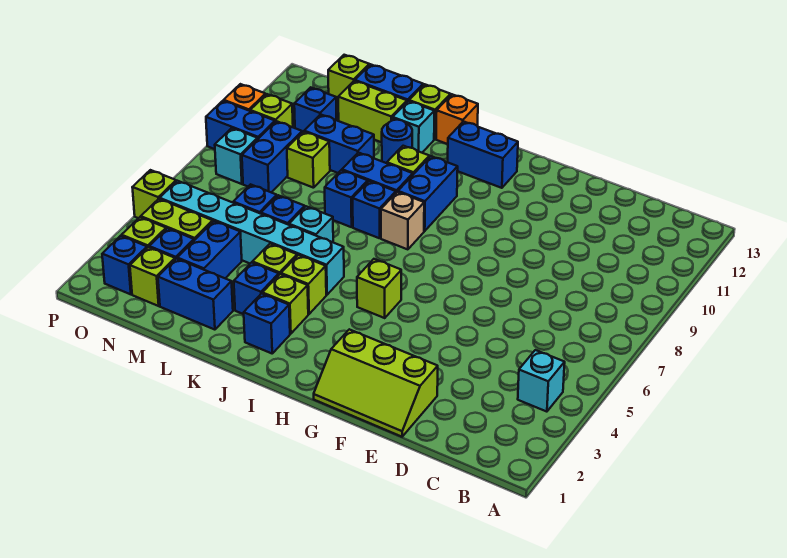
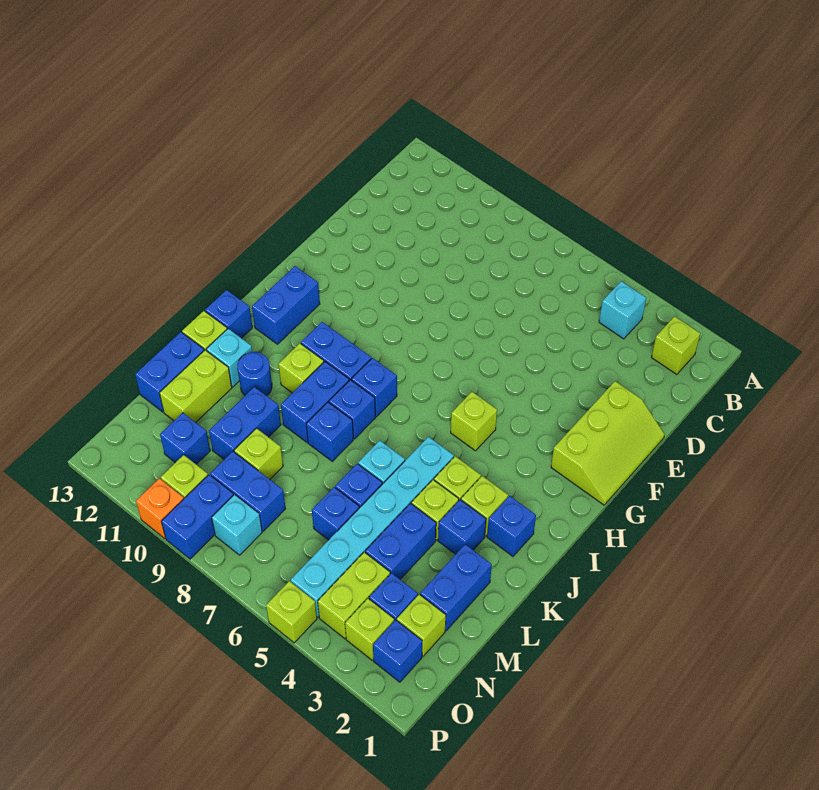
tan 1x1 brick [381,192,424,249] -> blue 1x1 brick [351,358,397,417]
orange 1x1 brick [436,94,478,144] -> blue 1x1 brick [205,290,252,338]
blue 1x2 brick [177,221,242,278] -> blue 1x2 brick turned to [365,503,436,579]
lime 1x1 brick [328,55,369,103] -> lime 1x1 brick moved to [651,316,700,375]

